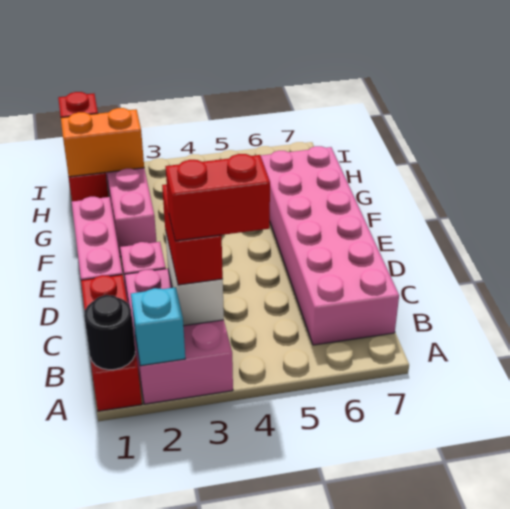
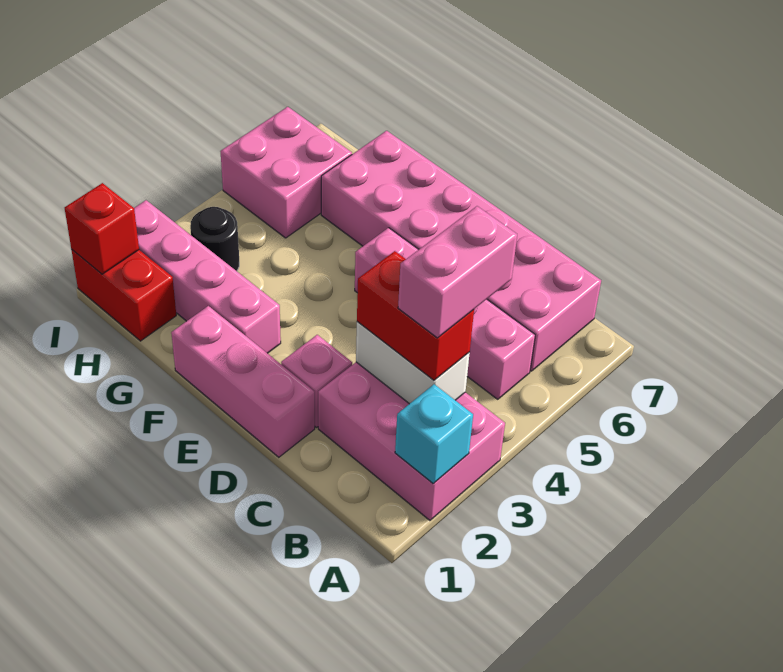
red 1x3 brick [81,275,142,411] -> none
black 1x1 round brick [84,295,135,370] -> black 1x1 round brick moved to [190,207,239,271]
red 1x2 brick [165,154,270,241] -> pink 1x2 brick [398,206,517,338]
none -> pink 1x4 brick [355,228,535,399]
orange 1x2 brick [61,108,144,177] -> none
none -> pink 2x2 brick [220,107,352,238]

